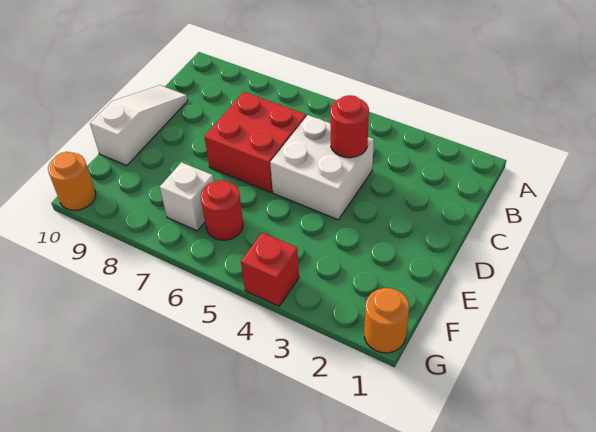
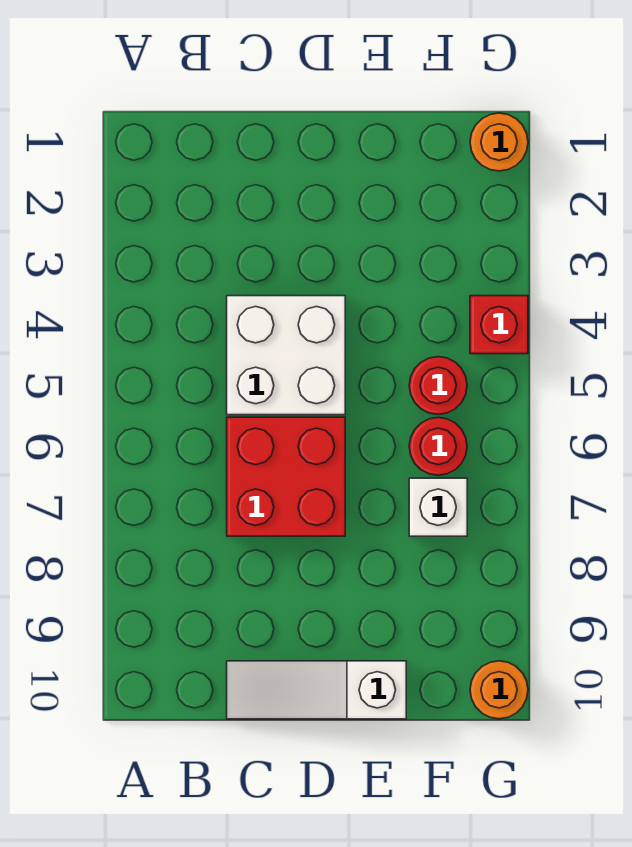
red 1x1 round brick [330,95,369,158] -> red 1x1 round brick moved to [409,357,467,414]

